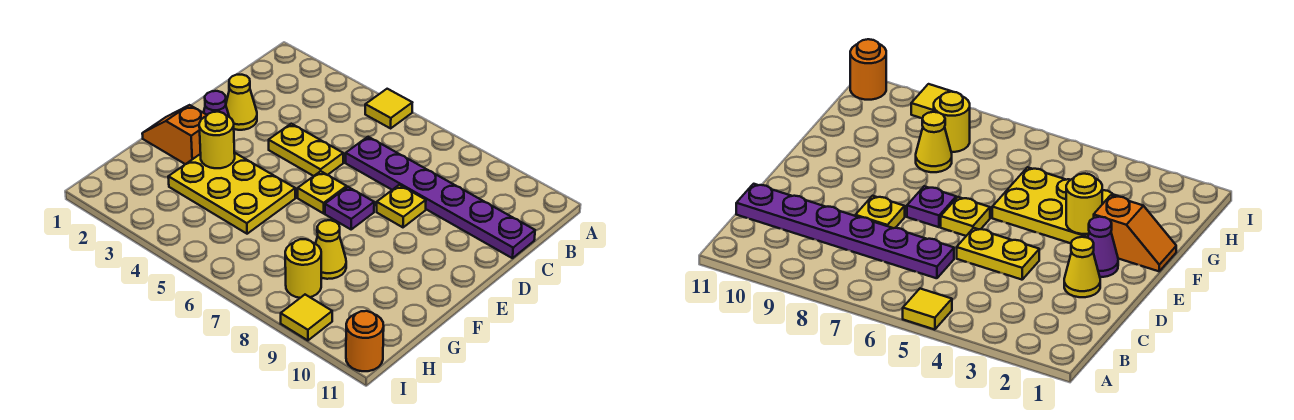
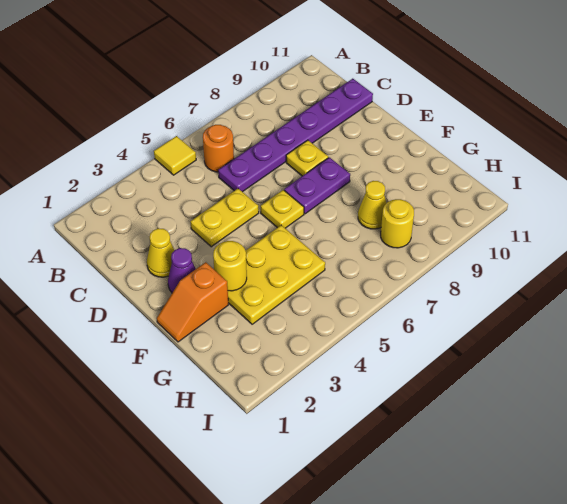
purple 1x1 plate [325,187,374,229] -> purple 1x2 plate [284,157,350,214]
yellow 1x1 tile [281,295,332,340] -> none
orange 1x1 round brick [346,311,384,371] -> orange 1x1 round brick moved to [203,125,234,172]

